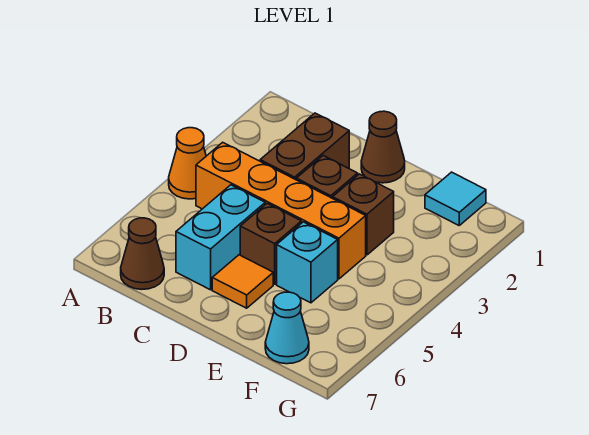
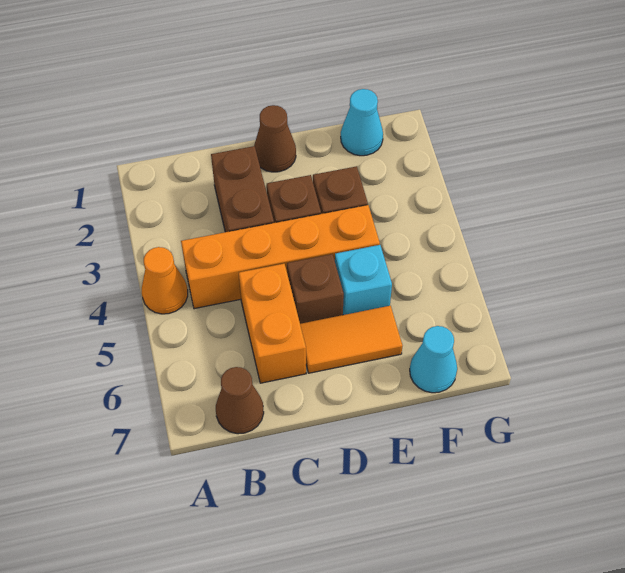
cyan 1x2 brick [176,185,265,290] -> orange 1x2 brick [239,264,306,383]
orange 1x1 tile [212,255,273,308] -> orange 1x2 tile [300,306,402,373]
cyan 1x1 tile [425,172,486,225] -> cyan 1x1 cone [341,89,383,156]

